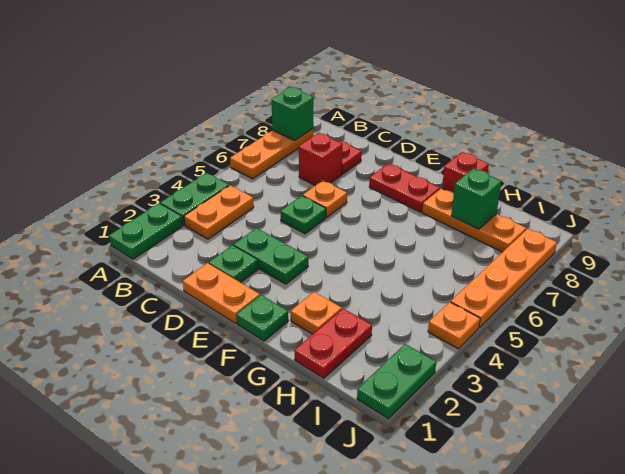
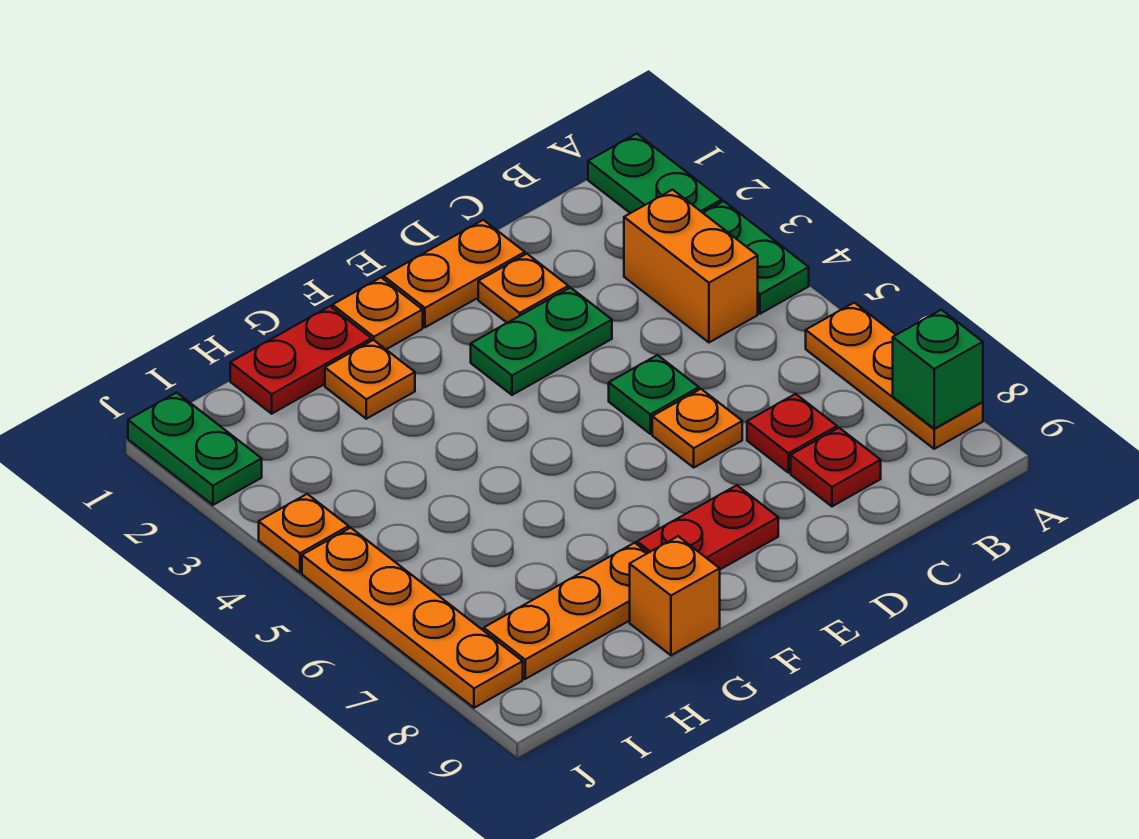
orange 1x2 plate [184,185,254,239] -> orange 1x2 brick [624,190,758,342]
red 1x1 brick [299,133,342,185] -> red 1x1 plate [747,394,837,473]
green 1x1 plate [209,245,258,283] -> orange 1x1 plate [478,254,568,323]
green 1x1 plate [237,295,288,341] -> orange 1x1 plate [332,278,423,349]
red 1x1 brick [442,152,489,193] -> orange 1x1 brick [630,536,720,655]
red 1x2 plate [295,308,372,378] -> red 1x2 plate turned to [230,306,371,414]
green 1x1 brick [451,168,501,229] -> none

